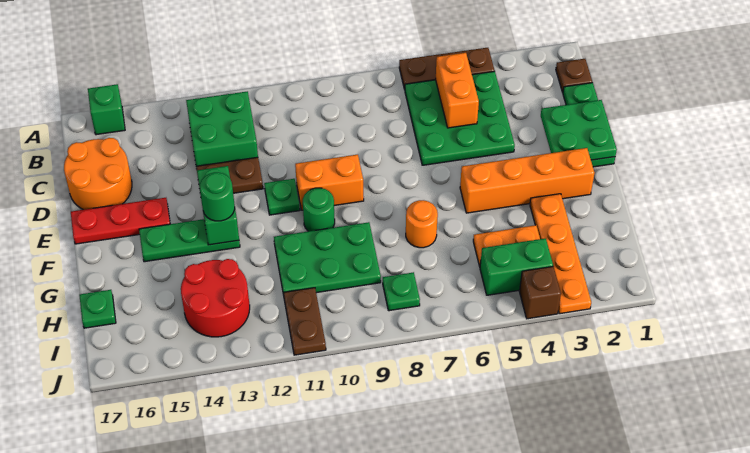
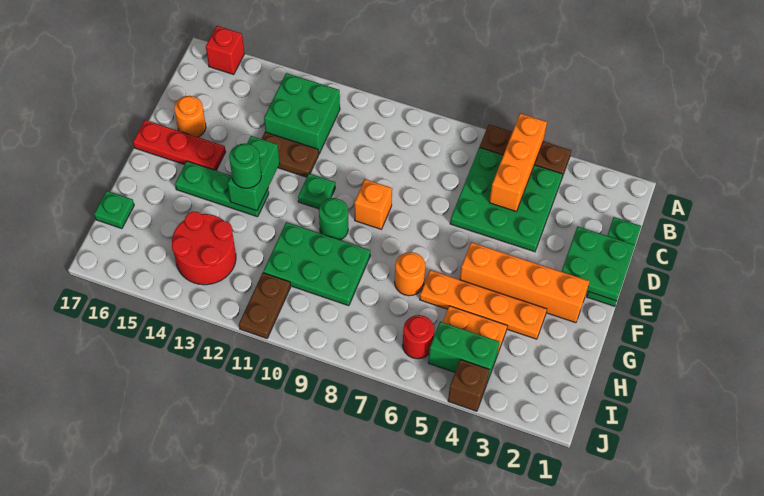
green 1x1 brick [88,84,125,135] -> red 1x1 brick [206,26,244,74]
brown 1x1 plate [556,59,592,93] -> none
orange 1x2 brick [436,53,479,128] -> orange 1x3 brick [489,113,547,211]
orange 2x2 round brick [64,138,132,210] -> orange 1x1 round brick [174,96,206,137]
orange 1x2 brick [295,155,364,210] -> orange 1x1 brick [354,179,392,229]
orange 1x4 plate [530,194,591,314] -> orange 1x4 plate turned to [420,270,547,339]
none -> red 1x1 round brick [403,315,434,359]
green 1x1 plate [383,272,420,311] -> none

